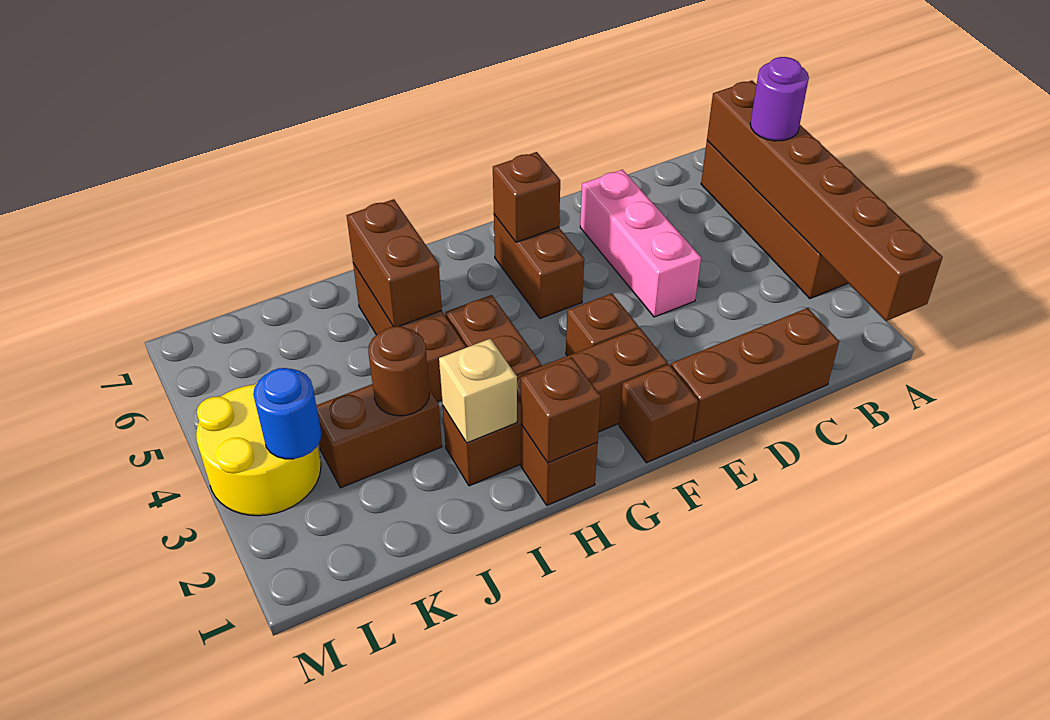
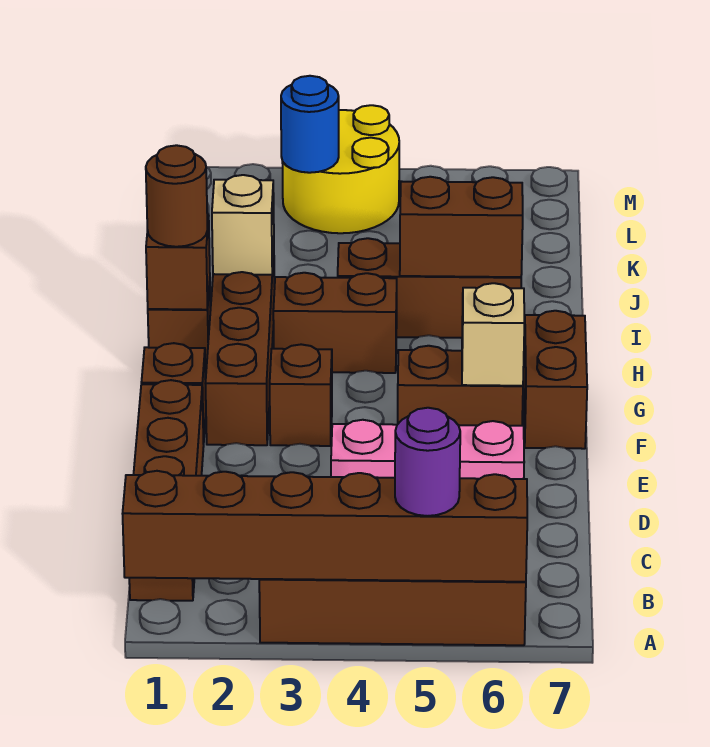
brown 1x3 brick [671,308,839,442] -> brown 1x4 brick [129,380,204,601]
brown 1x1 brick [493,152,560,242] -> tan 1x1 brick [462,283,524,386]
brown 1x2 brick [316,384,442,488] -> brown 1x2 brick moved to [524,311,587,449]
brown 1x1 round brick [368,326,429,416] -> brown 1x1 round brick moved to [146,145,208,247]

